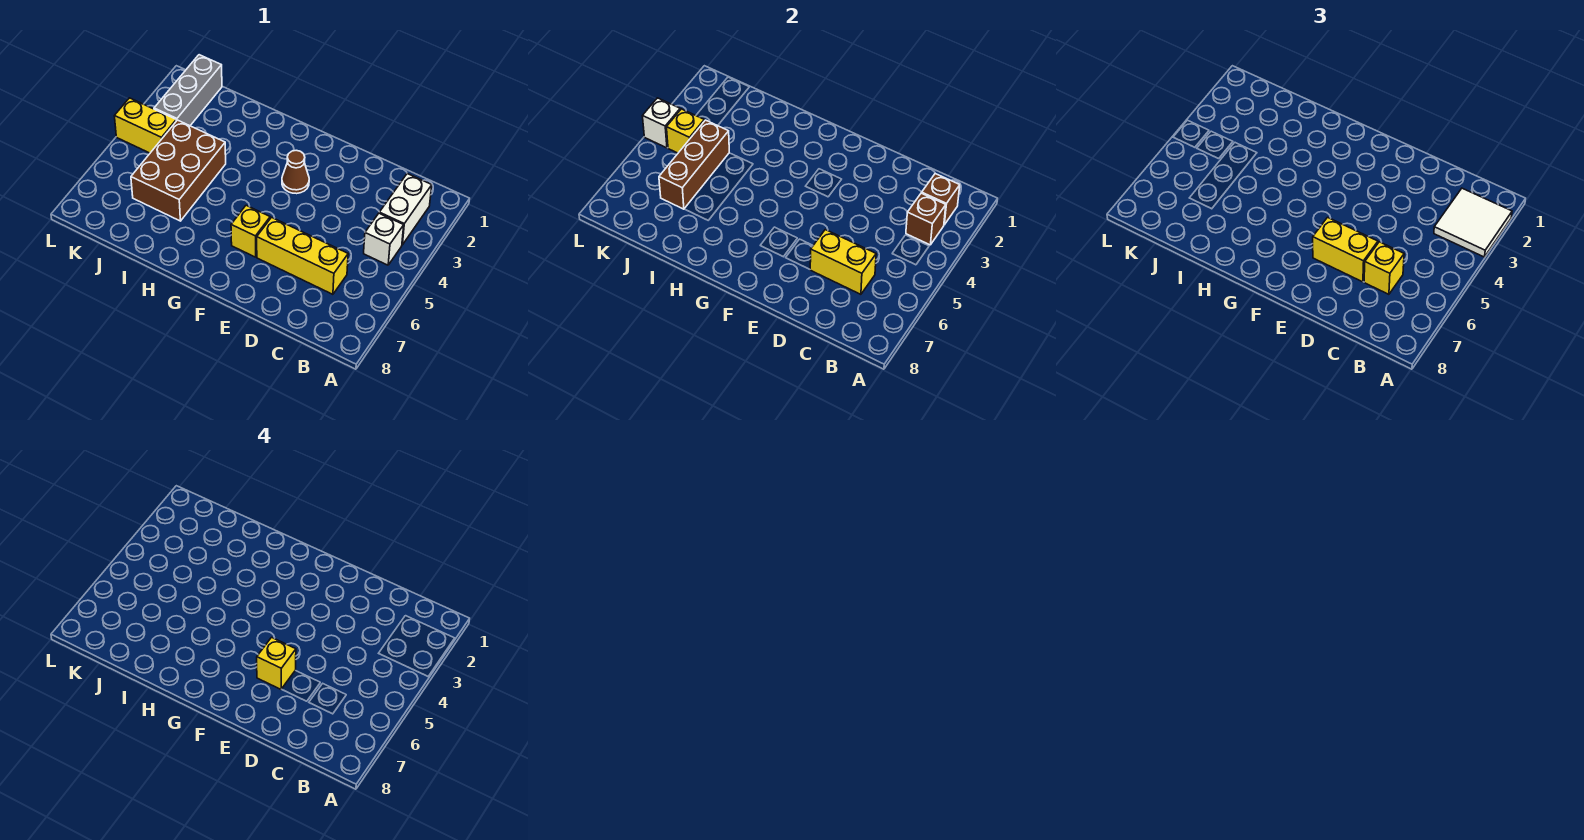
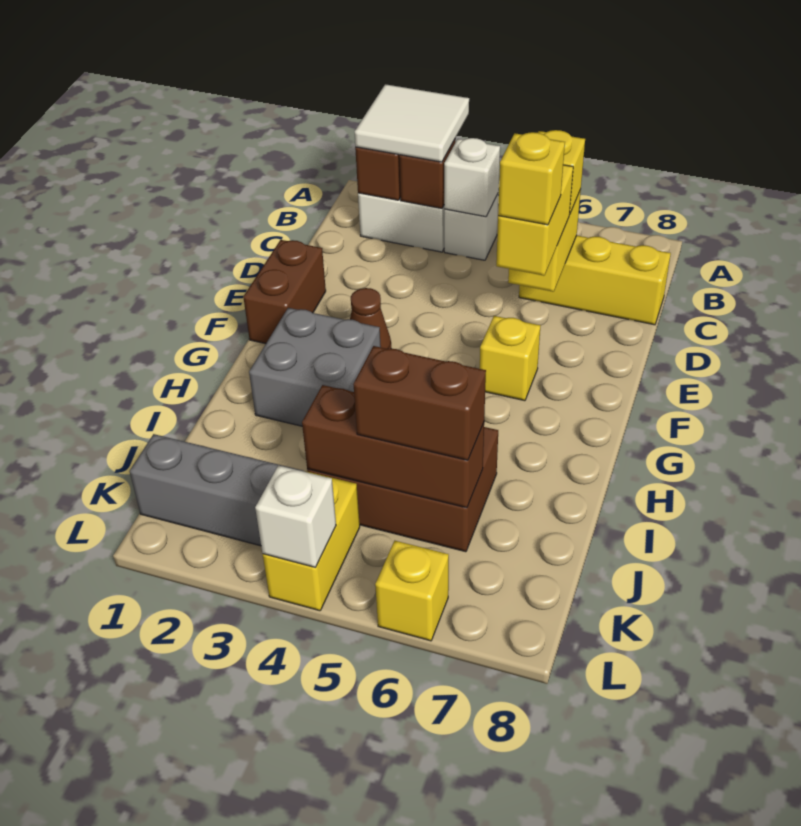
none -> white 1x1 brick [444,138,500,217]
yellow 1x3 brick [257,217,348,294] -> yellow 1x3 brick turned to [519,235,671,325]
none -> brown 1x2 brick [243,240,326,344]
none -> grey 2x2 brick [249,308,381,426]
none -> brown 1x2 brick [353,346,486,460]
yellow 1x1 brick [667,109,704,153] -> yellow 1x1 brick moved to [375,541,449,641]

